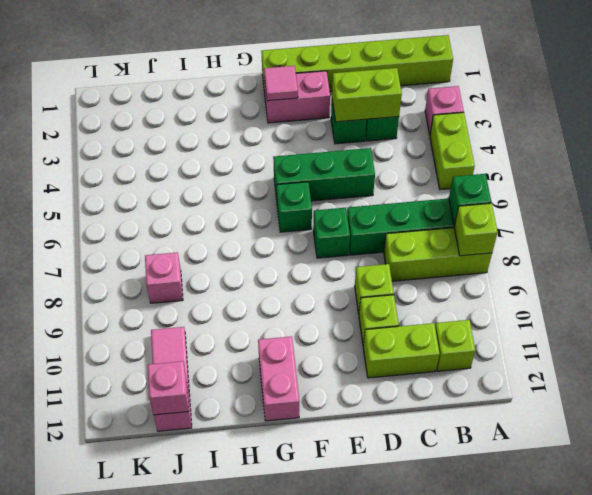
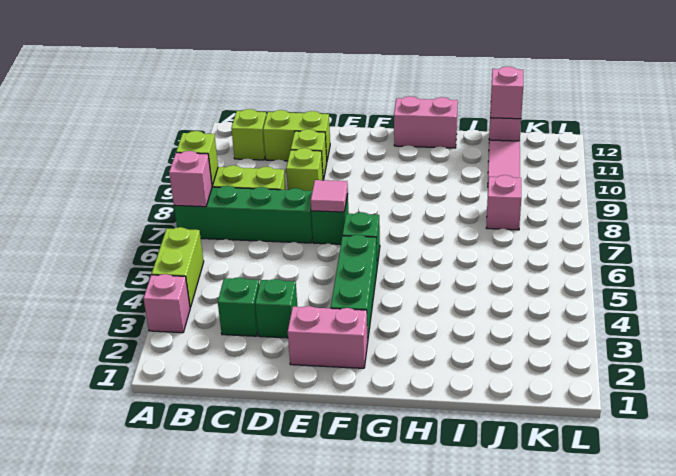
lime 1x6 brick [261,35,453,93] -> none
green 1x1 brick [449,174,491,226] -> pink 1x1 brick [169,151,212,207]
lime 1x2 brick [332,68,402,122] -> none
green 1x3 brick [273,148,375,201] -> green 1x3 brick turned to [331,235,377,337]
pink 1x1 tile [264,66,298,101] -> pink 1x1 tile moved to [311,180,348,212]
pink 1x2 brick [258,336,299,421] -> pink 1x2 brick turned to [394,96,458,148]

